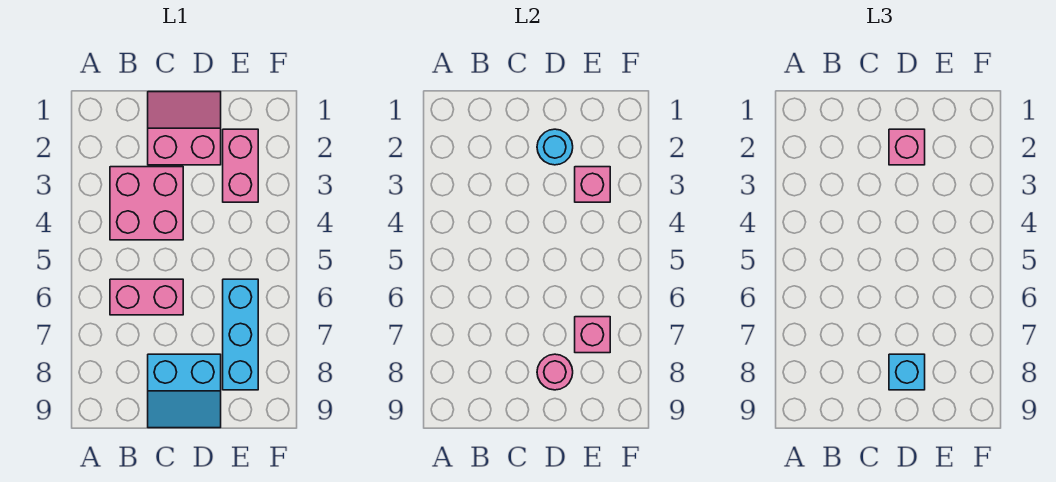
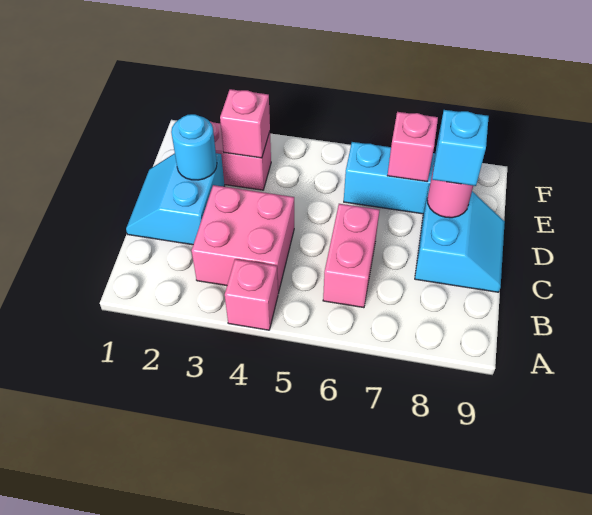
pink 2x2 slope [148,92,221,165] -> cyan 2x2 slope [126,153,224,245]
pink 1x1 brick [889,129,925,165] -> pink 1x1 brick moved to [225,259,278,330]

